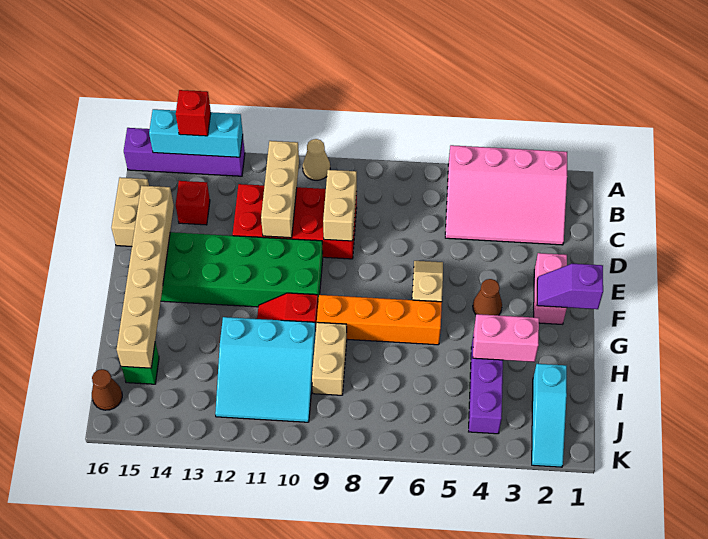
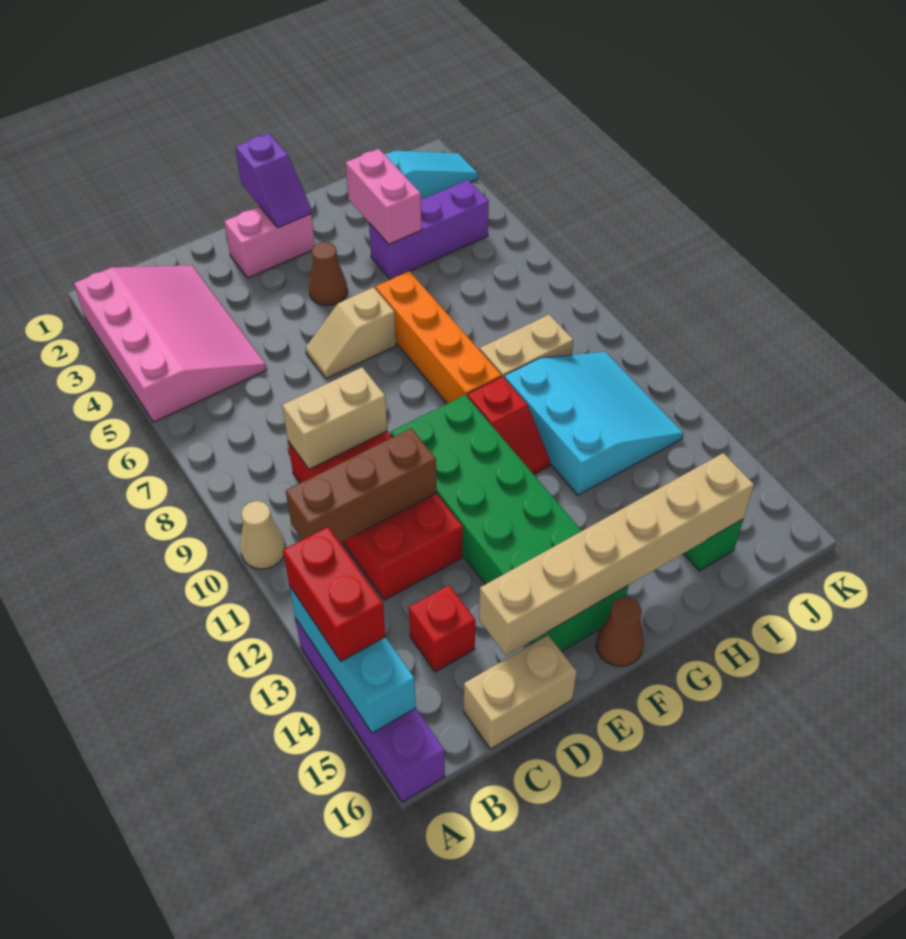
red 1x1 brick [176,90,211,136] -> red 1x2 brick [283,527,386,661]
tan 1x3 brick [261,141,299,238] -> brown 1x3 brick [286,428,437,543]
brown 1x1 cone [92,369,122,410] -> brown 1x1 cone moved to [596,597,644,666]

